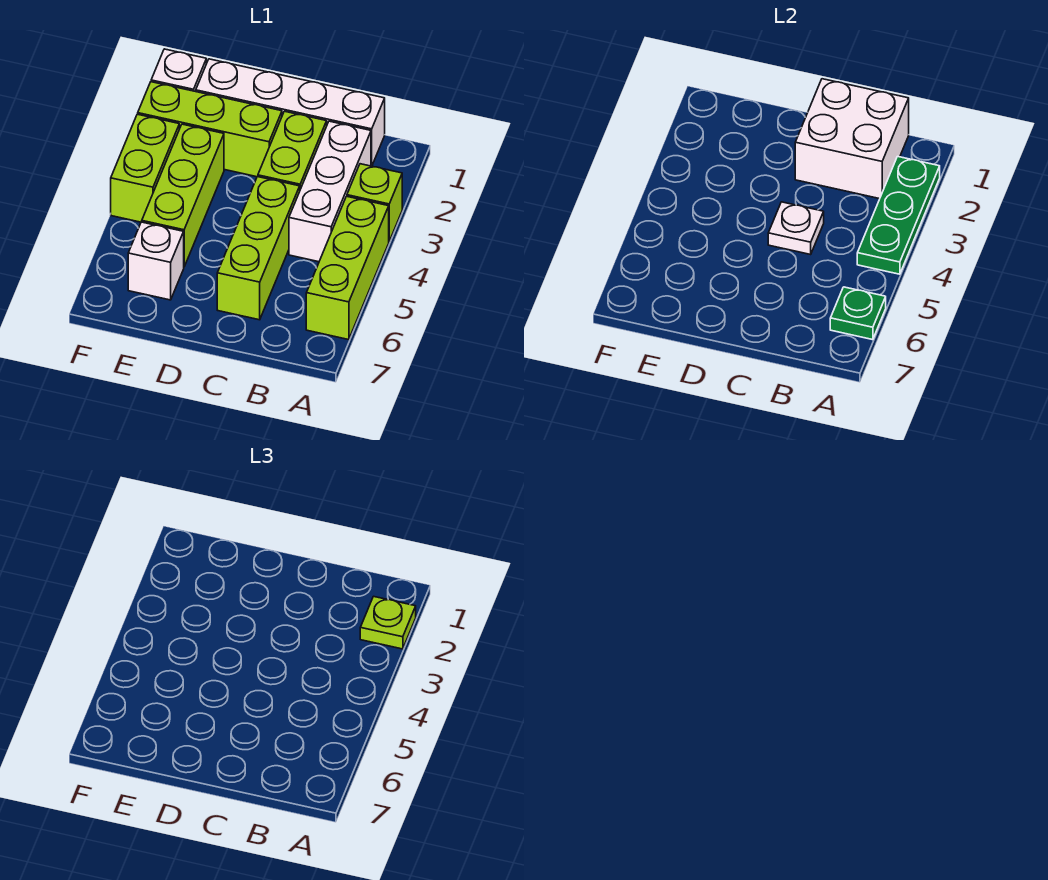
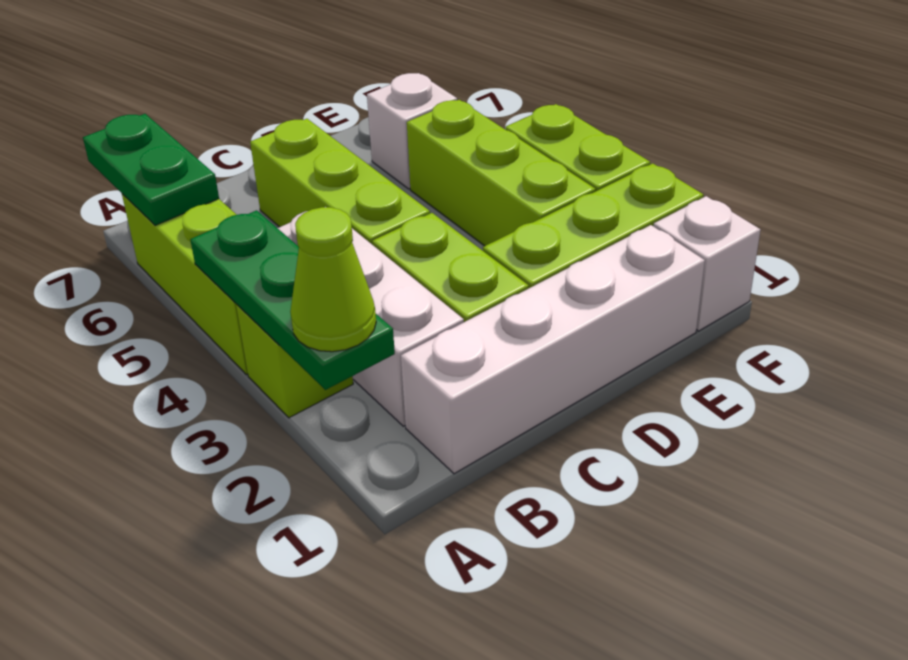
lime 1x1 plate [360,596,416,649] -> lime 1x1 cone [290,207,376,352]
green 1x1 plate [830,287,886,340] -> green 1x2 plate [83,114,219,226]
white 2x2 brick [795,79,909,199] -> none
white 1x1 plate [768,202,824,254] -> none

